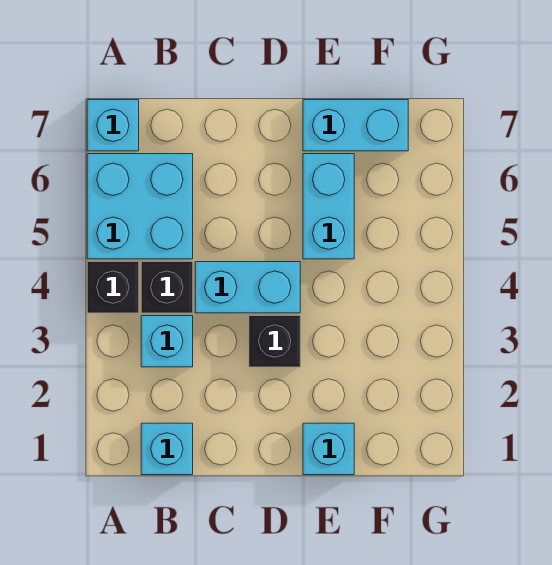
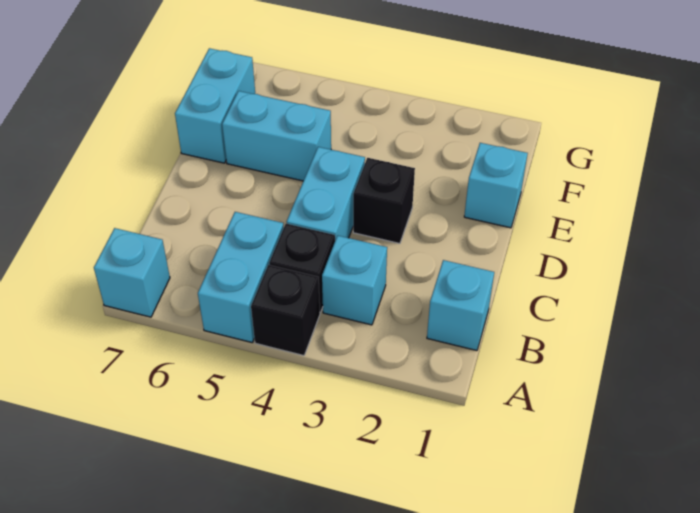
cyan 2x2 brick [87,154,193,259] -> cyan 1x2 brick [198,212,284,342]

